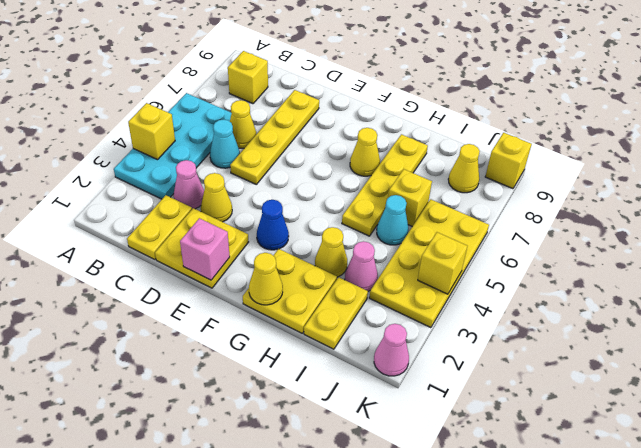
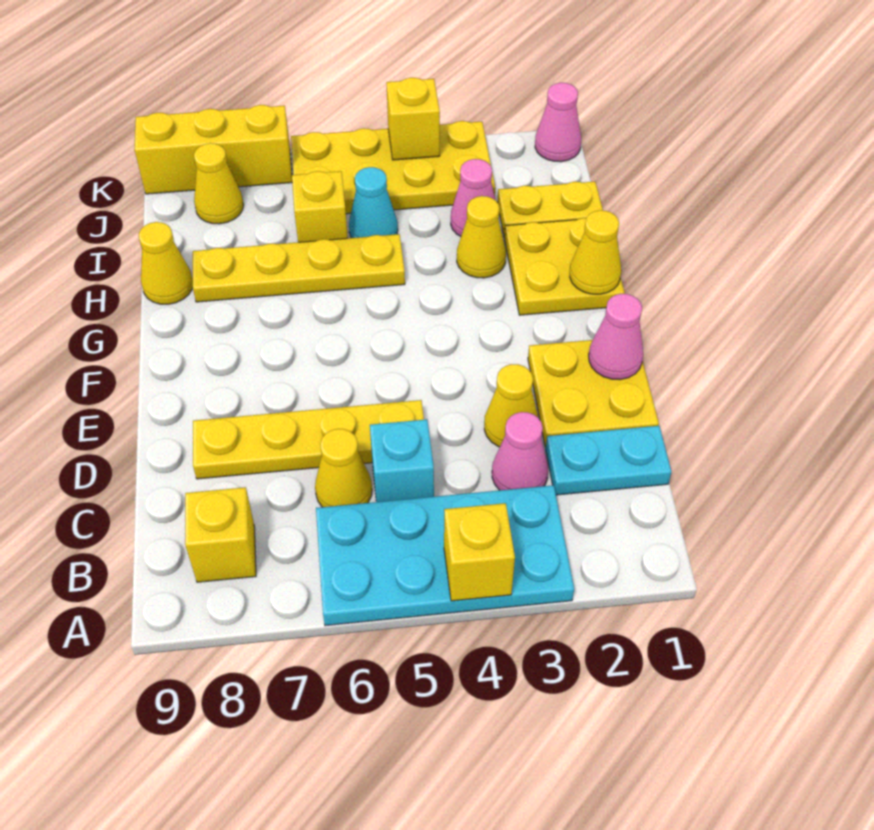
yellow 1x2 plate [127,195,192,260] -> cyan 1x2 plate [546,426,671,495]
cyan 1x1 cone [210,119,240,168] -> cyan 1x1 brick [370,419,434,502]
pink 1x1 brick [180,218,230,280] -> pink 1x1 cone [589,294,643,380]
blue 1x1 cone [257,200,289,250] -> none
yellow 1x1 cone [350,128,380,176] -> yellow 1x1 cone moved to [139,222,193,304]
yellow 1x1 brick [485,133,532,189] -> yellow 1x3 brick [134,105,292,194]

